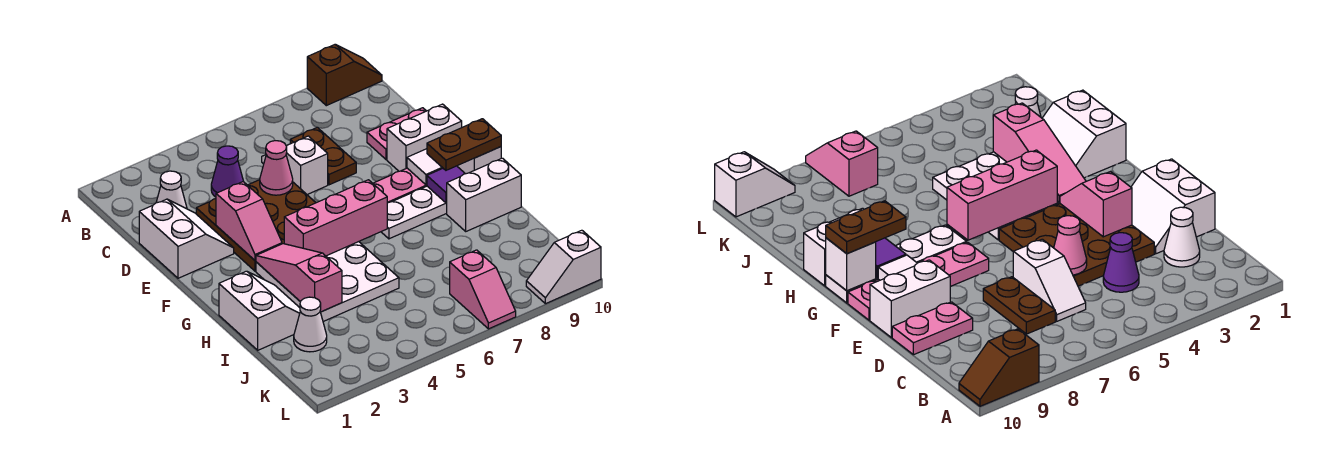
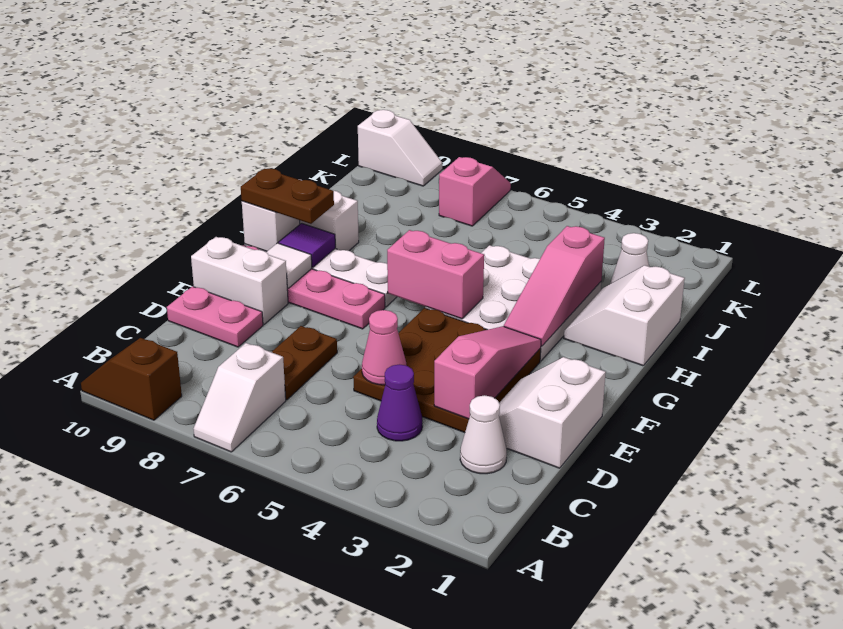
white 1x2 slope [262,136,328,195] -> white 1x2 slope moved to [193,343,286,452]
pink 1x2 slope [216,182,282,260] -> pink 1x3 slope [434,326,541,419]
pink 1x3 brick [284,180,388,256] -> pink 1x2 brick [387,230,484,319]

